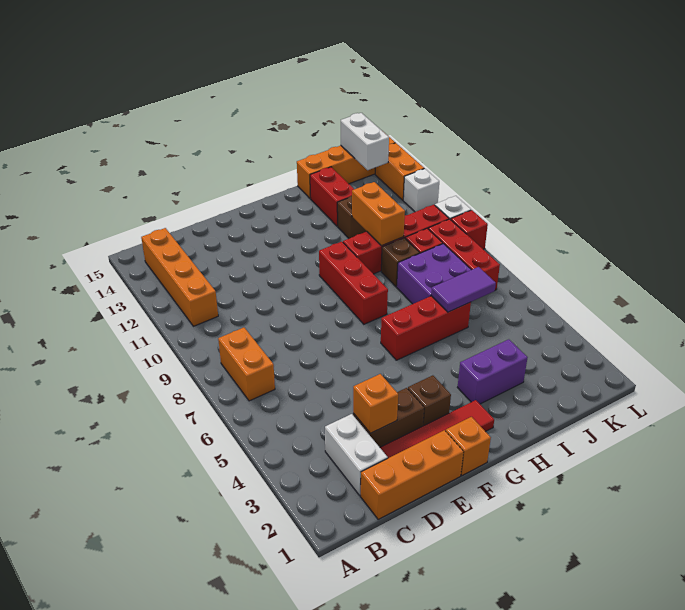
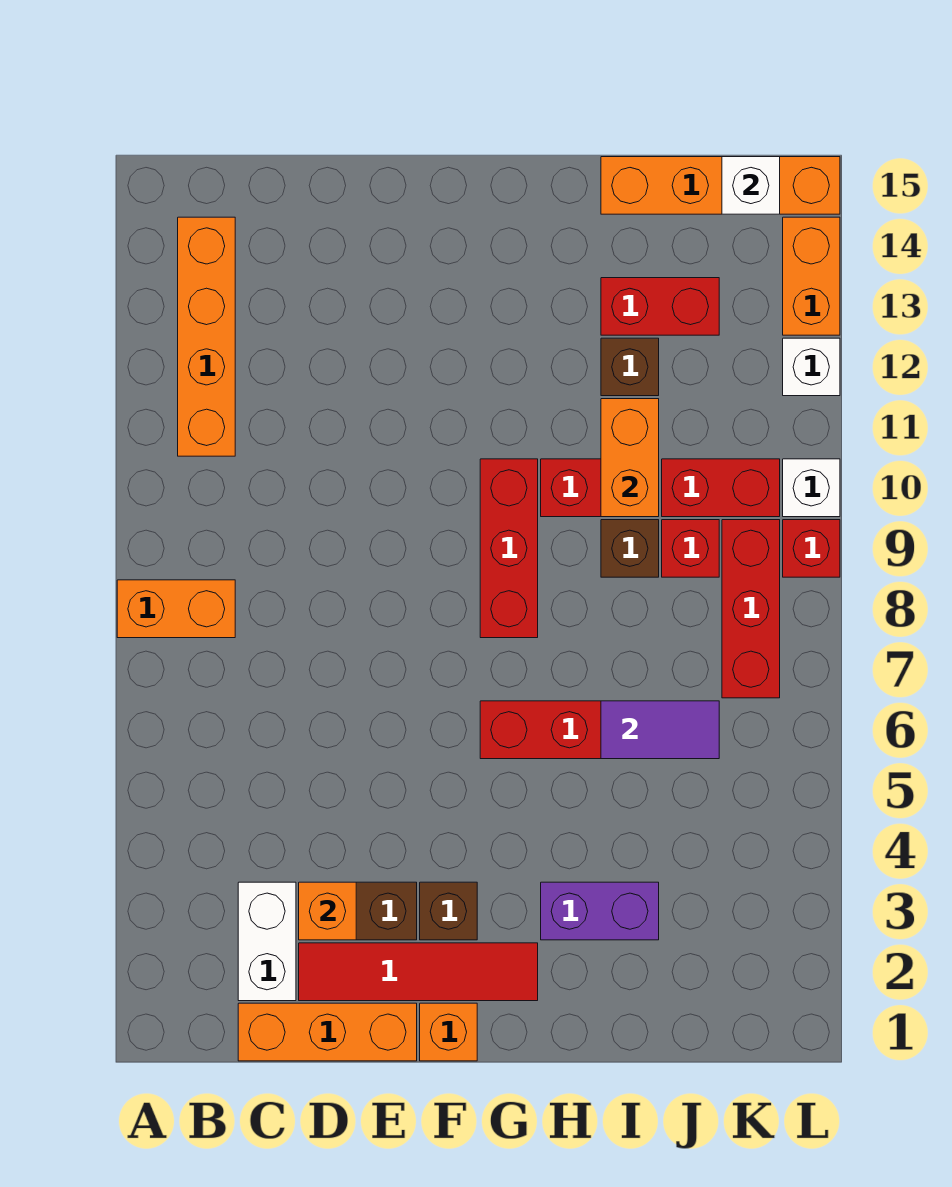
orange 1x2 brick [218,328,275,401] -> orange 1x2 brick turned to [117,580,235,638]
purple 2x2 brick [397,244,471,304] -> none
red 1x2 brick [310,167,354,226] -> red 1x2 brick turned to [601,278,719,335]
white 1x2 brick [341,113,389,170] -> white 1x1 brick [722,157,780,214]

